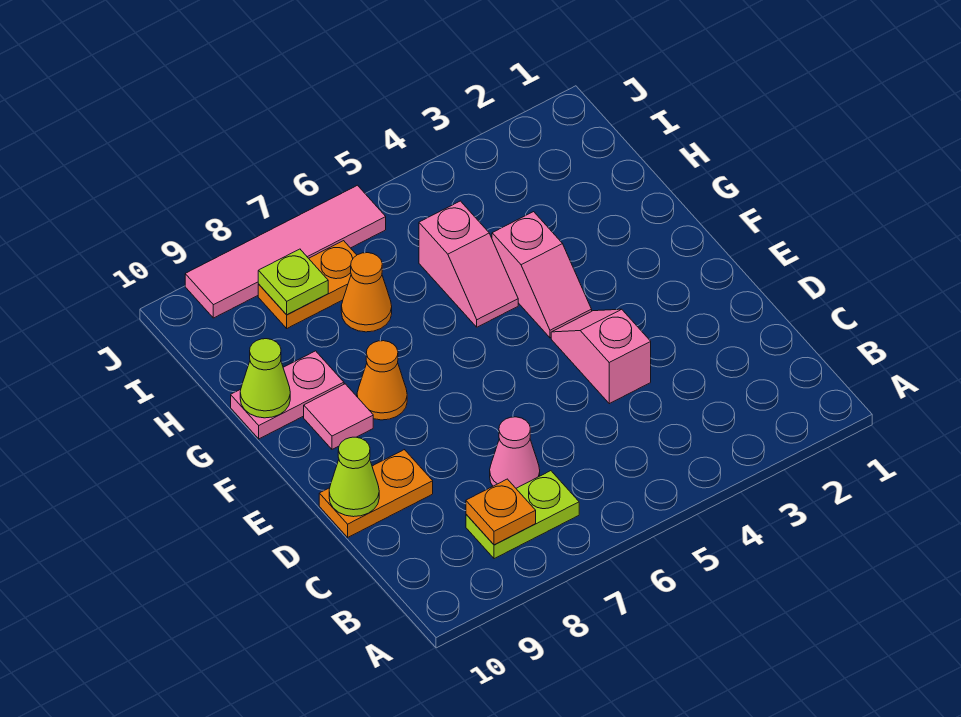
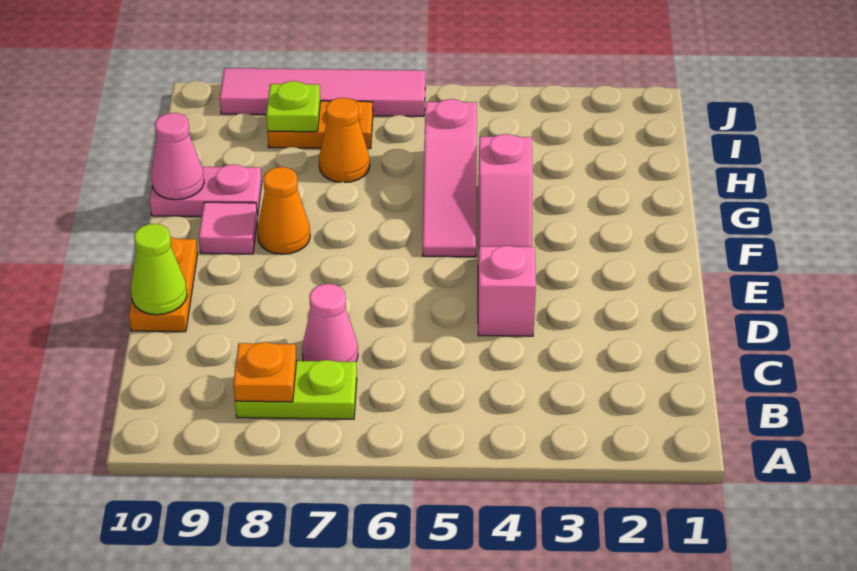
orange 1x2 plate [319,450,433,537] -> orange 1x2 plate turned to [129,237,197,332]
pink 1x2 slope [419,201,518,327] -> pink 1x3 slope [423,99,477,257]
lime 1x1 cone [240,339,290,418] -> pink 1x1 cone [151,113,204,200]

